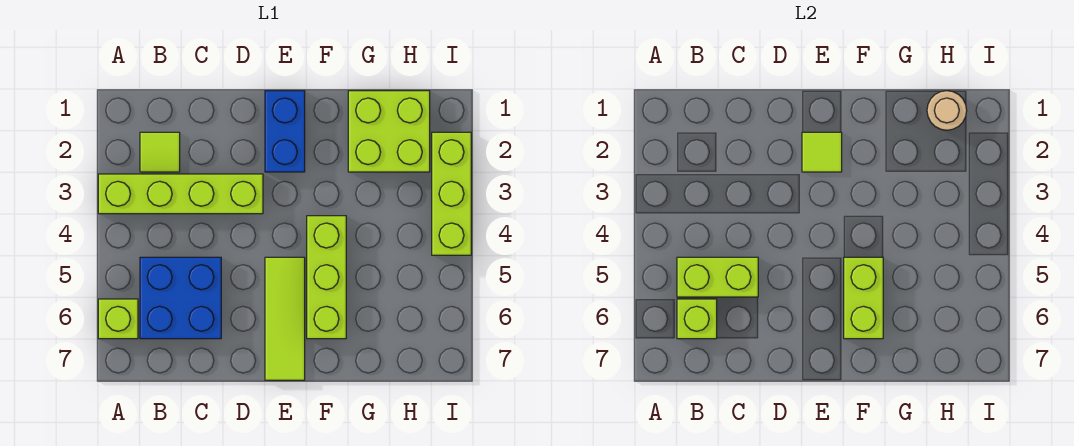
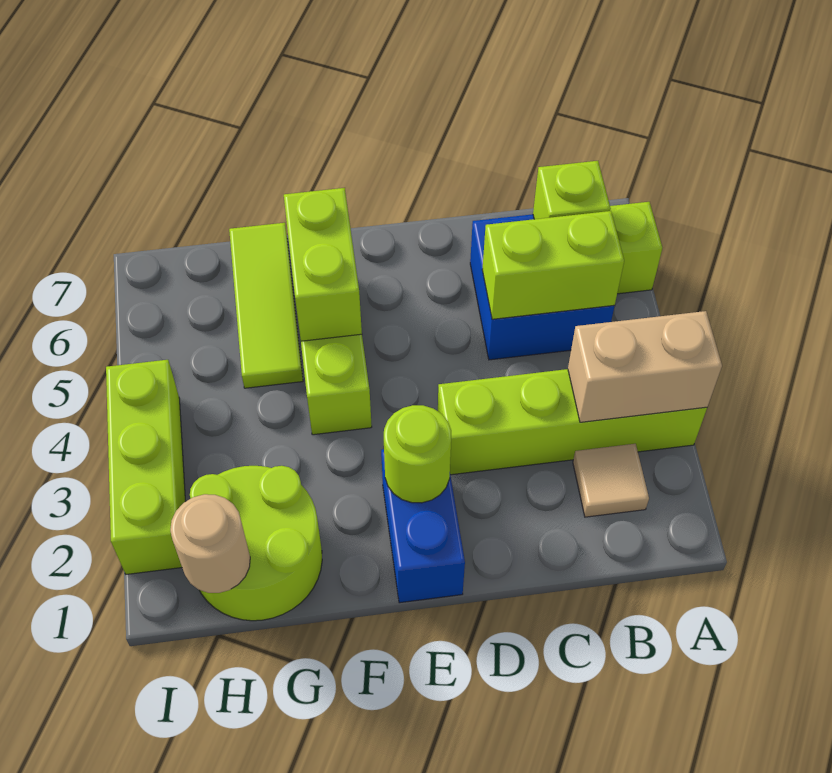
none -> tan 1x2 brick [568,311,722,422]
lime 1x1 tile [140,132,180,172] -> tan 1x1 tile [573,444,649,517]
lime 1x1 tile [802,132,842,172] -> lime 1x1 round brick [384,405,451,503]
lime 1x3 tile [265,257,305,380] -> lime 1x3 tile moved to [229,223,303,388]
lime 2x2 brick [348,91,430,172] -> lime 2x2 round brick [190,466,322,621]

